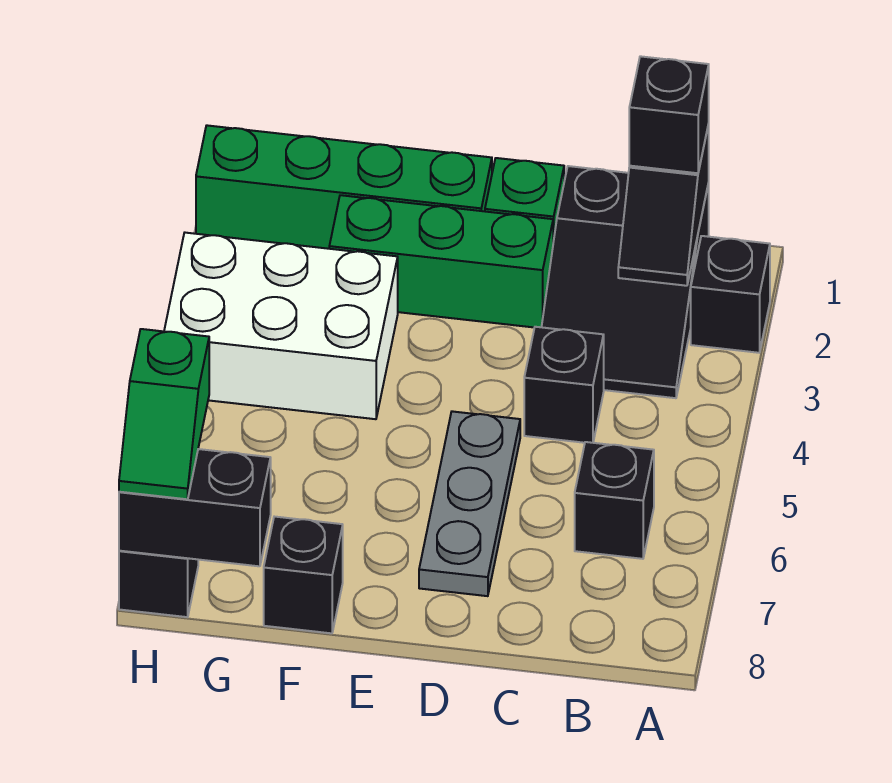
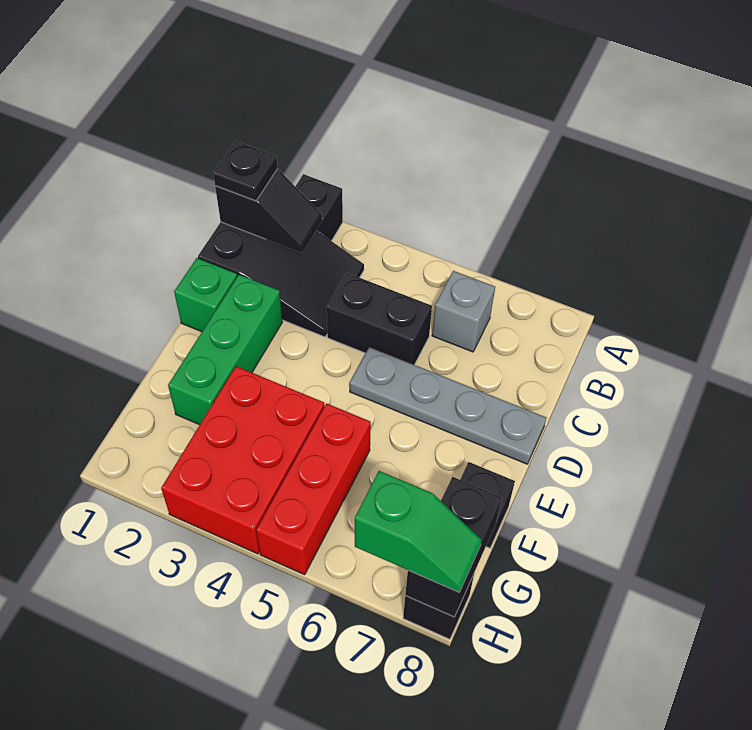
black 1x1 brick [629,56,709,173] -> black 1x1 plate [213,141,277,201]
black 1x1 brick [575,442,654,559] -> grey 1x1 brick [432,271,495,352]
black 1x1 brick [524,327,604,443] -> black 1x2 brick [326,273,432,365]
grey 1x3 plate [419,411,520,596] -> grey 1x4 plate [350,347,546,464]
green 1x4 brick [196,125,492,249] -> none
white 2x3 brick [164,233,398,419] -> red 2x3 brick [161,366,324,554]
none -> red 1x3 brick [256,404,371,575]

